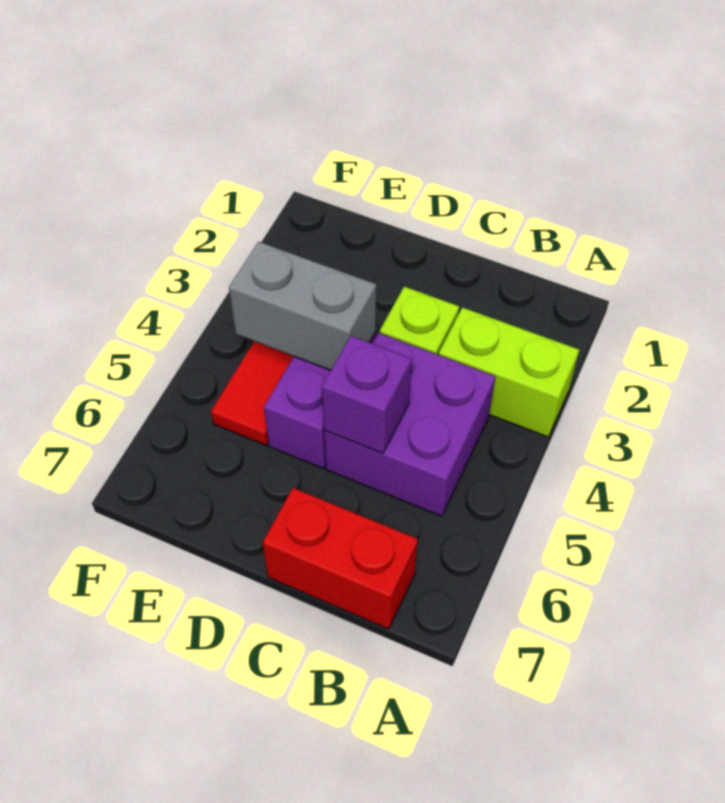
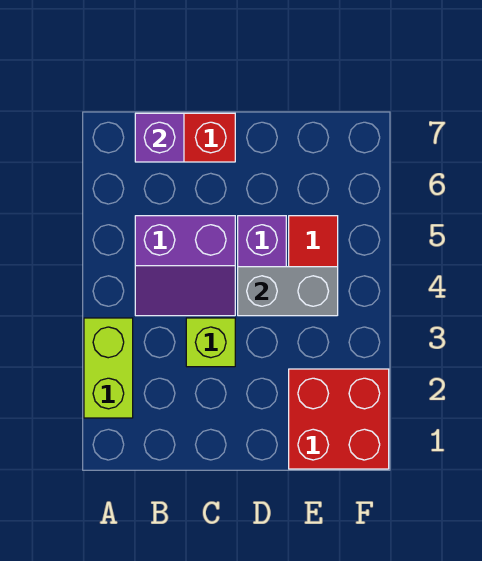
lime 1x2 brick [439,307,579,437] -> lime 1x2 brick turned to [84,318,133,418]
purple 2x2 brick [324,333,496,516] -> purple 2x2 slope [135,216,235,316]
purple 1x1 brick [322,336,412,453] -> purple 1x1 brick moved to [135,113,184,162]
none -> red 2x2 brick [289,369,389,469]

